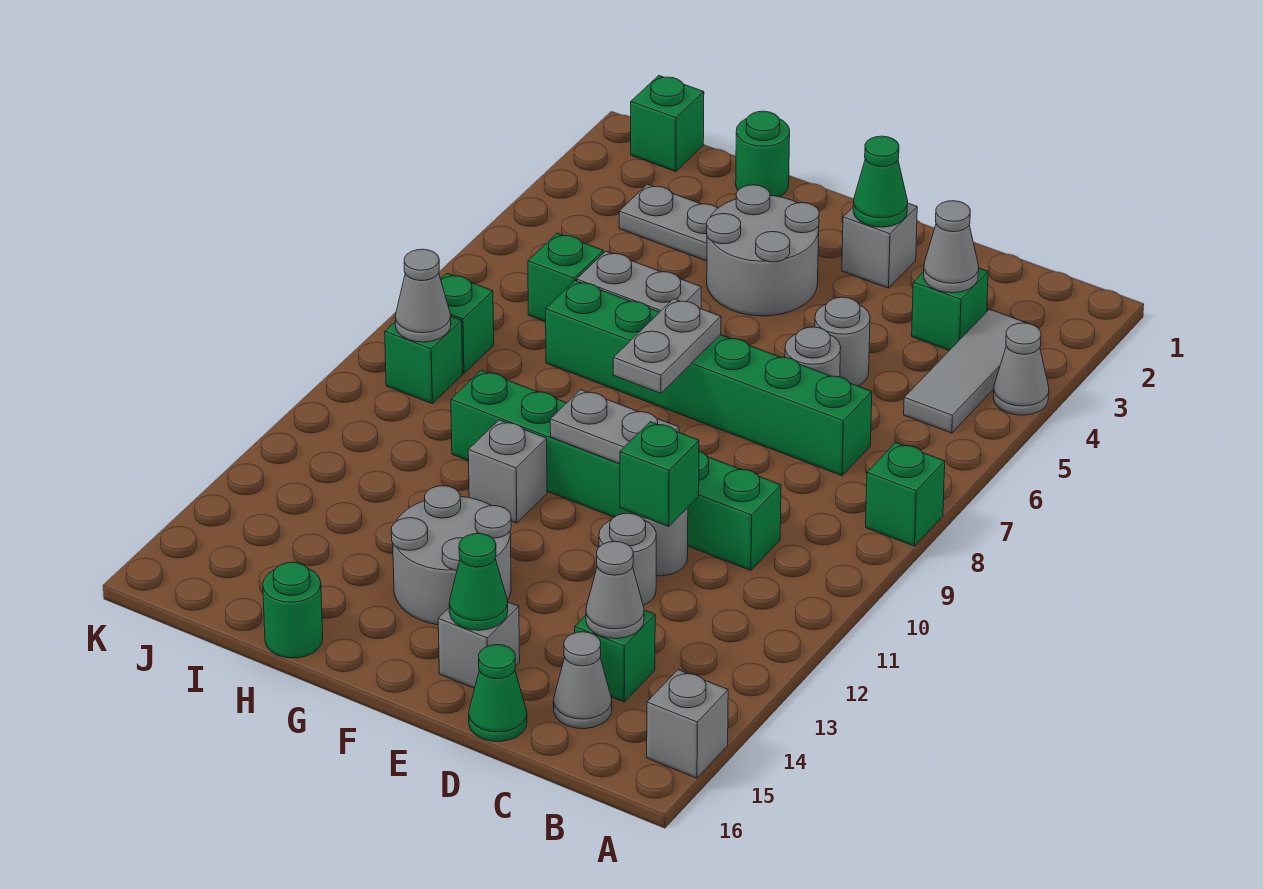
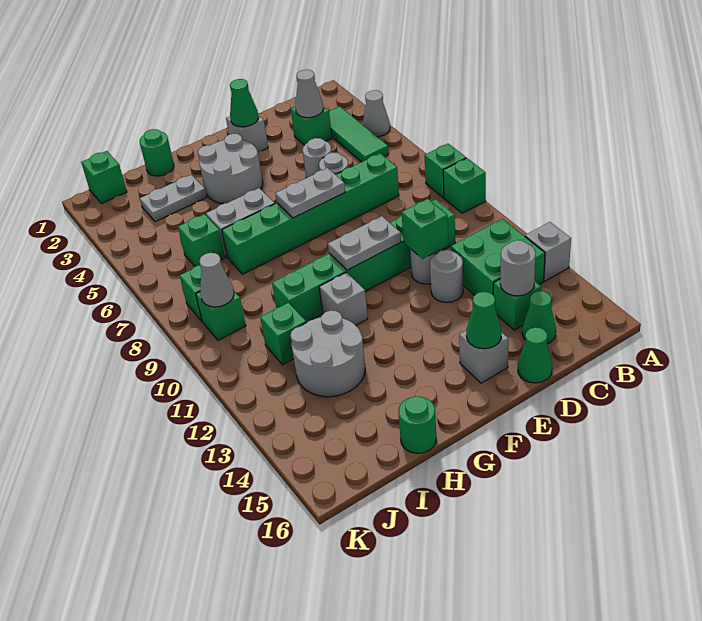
none -> green 1x1 brick [443,158,486,213]
grey 1x1 brick [647,670,728,778] -> grey 1x1 brick moved to [525,222,571,281]
grey 1x3 tile [904,309,1037,433] -> green 1x3 tile [329,106,389,162]
none -> green 2x2 brick [451,219,545,295]
grey 1x1 cone [586,541,644,638] -> grey 1x1 round brick [500,240,536,296]
grey 1x1 cone [553,632,612,729] -> green 1x1 cone [522,291,556,344]
grey 1x2 plate [613,299,721,393] -> grey 1x2 plate turned to [275,168,345,218]
grey 2x2 round brick [391,486,511,625] -> grey 2x2 round brick moved to [290,310,365,397]
none -> green 1x1 brick [260,303,306,365]

